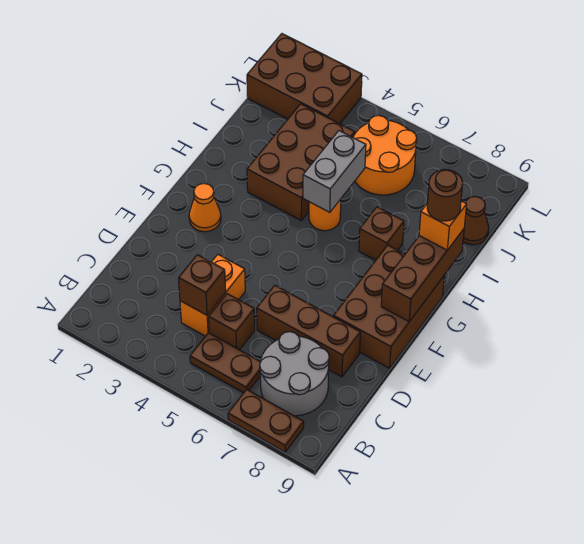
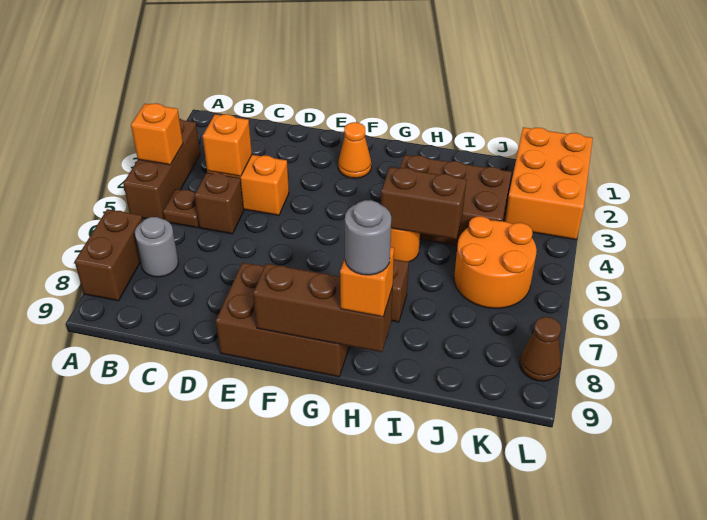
none -> orange 1x1 brick [131,103,183,165]
brown 1x2 plate [228,389,304,452] -> brown 1x2 brick [75,209,143,301]
brown 1x2 plate [190,333,261,393] -> brown 1x1 plate [163,189,199,228]
grey 2x2 round brick [260,332,329,416] -> grey 1x1 round brick [135,217,178,277]
brown 1x1 brick [179,255,226,315] -> orange 1x1 brick [203,114,252,176]
brown 1x3 brick [257,285,360,377] -> brown 1x3 brick moved to [123,118,200,219]
grey 1x2 brick [303,131,366,212] -> brown 1x2 brick [381,167,466,239]
brown 1x1 round brick [427,169,463,221] -> grey 1x1 round brick [345,200,391,275]
brown 1x1 cone [463,196,489,245] -> brown 1x1 cone moved to [520,317,561,381]
brown 2x3 brick [247,34,362,124] -> orange 2x3 brick [505,127,593,240]

